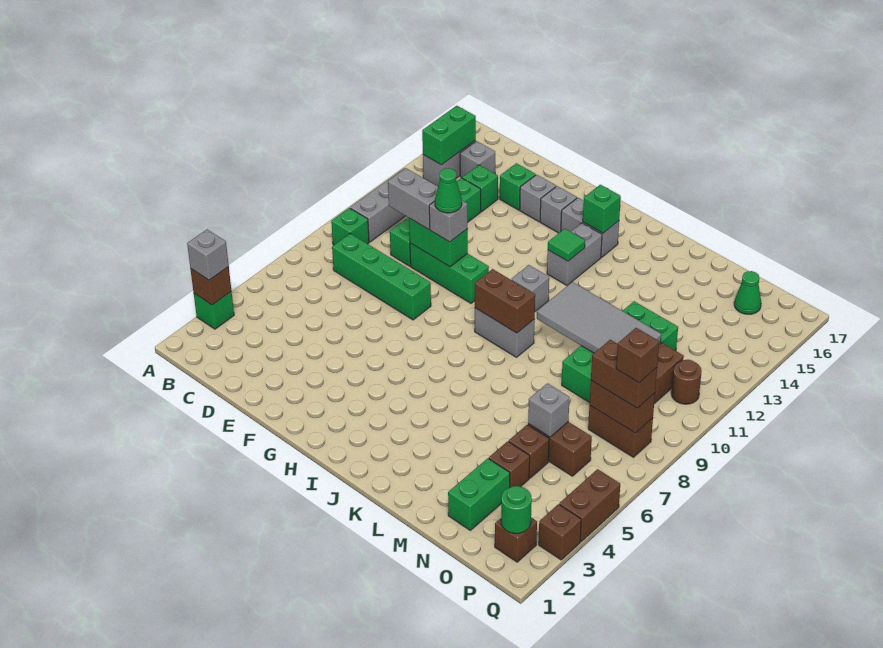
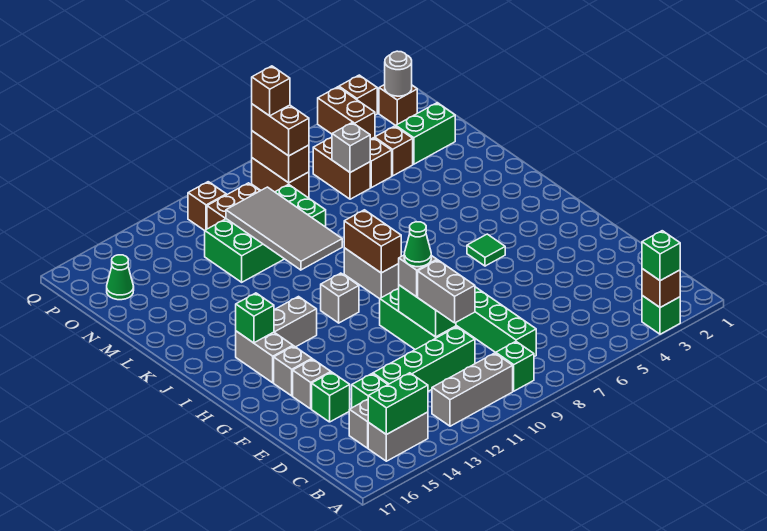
grey 1x1 brick [187,230,229,280] -> green 1x1 brick [642,231,680,281]
green 1x1 tile [548,229,585,261] -> green 1x1 tile moved to [467,234,505,266]
green 1x1 round brick [501,486,532,533] -> grey 1x1 round brick [385,51,412,96]
brown 1x1 round brick [671,360,702,404] -> brown 1x1 brick [188,182,226,231]
brown 1x2 brick [559,469,620,542] -> brown 1x2 brick turned to [318,87,375,139]

